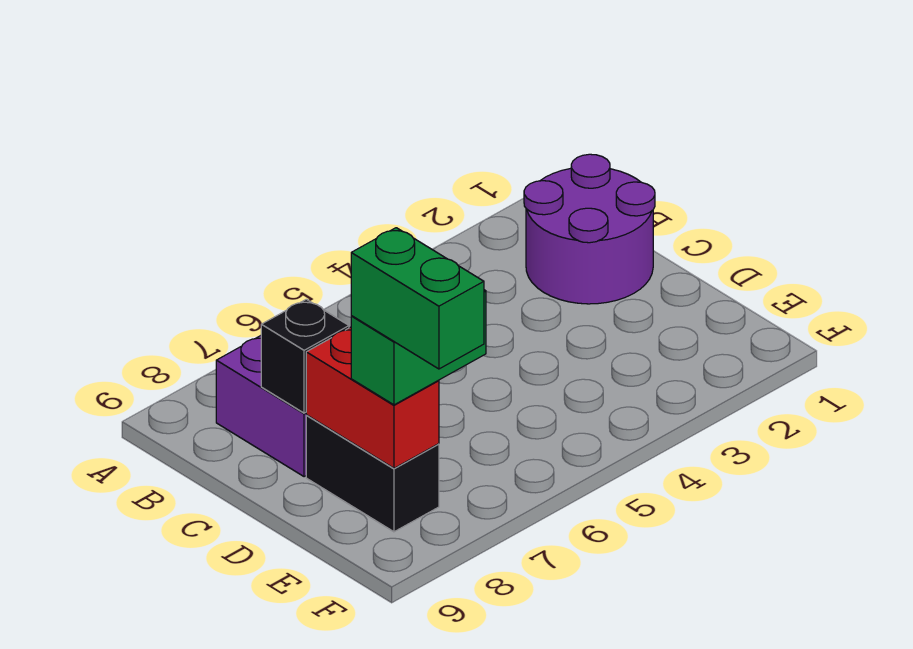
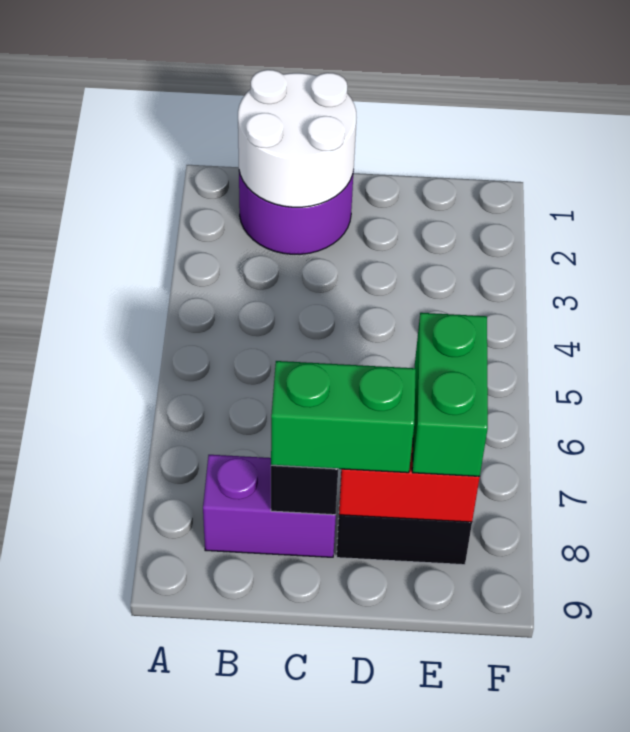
none -> white 2x2 round brick [238,70,357,207]
green 1x2 brick [351,228,484,369] -> green 1x2 brick moved to [271,361,416,473]

